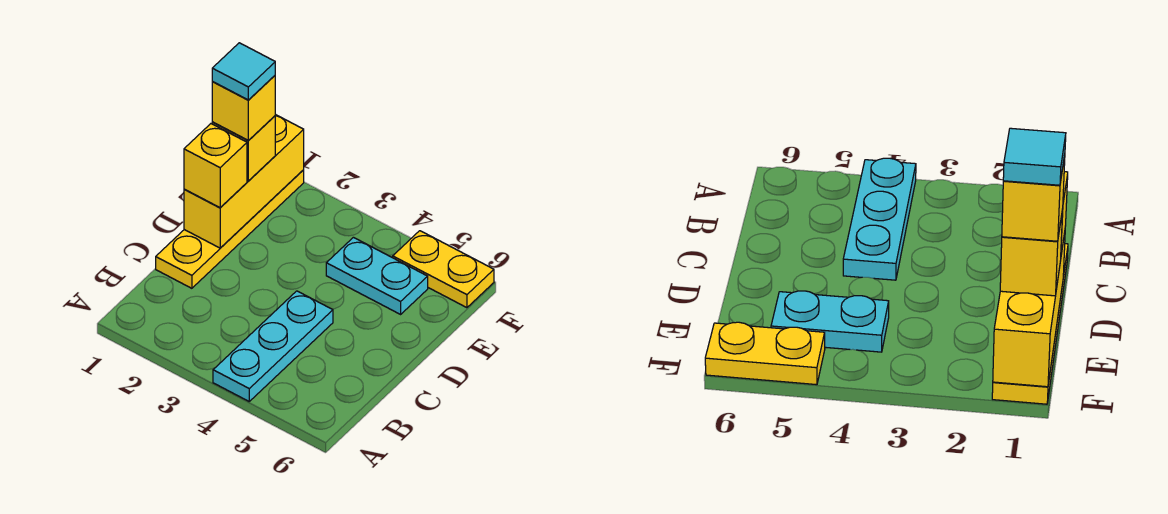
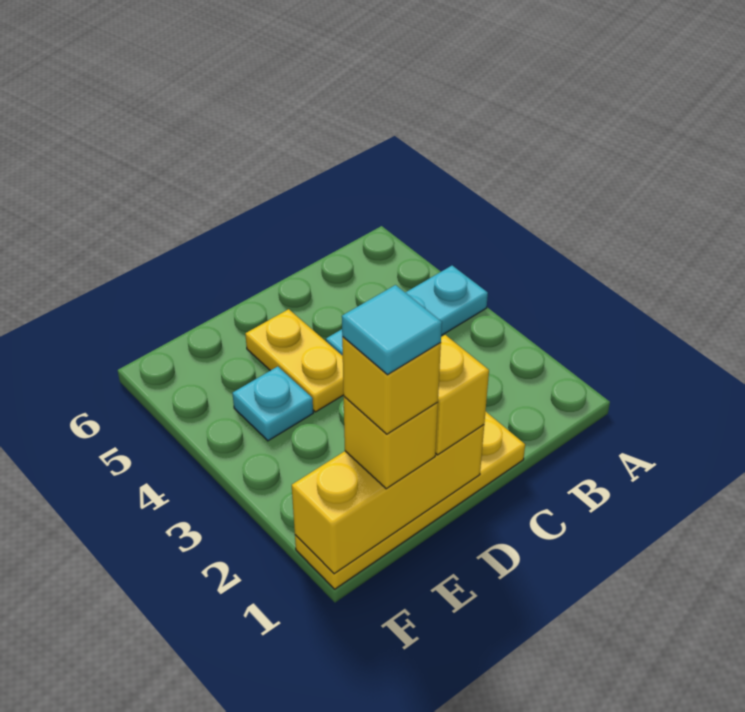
cyan 1x2 plate [326,237,428,314] -> cyan 1x1 plate [232,366,313,441]
yellow 1x2 plate [393,231,494,308] -> yellow 1x2 plate moved to [245,309,344,412]

